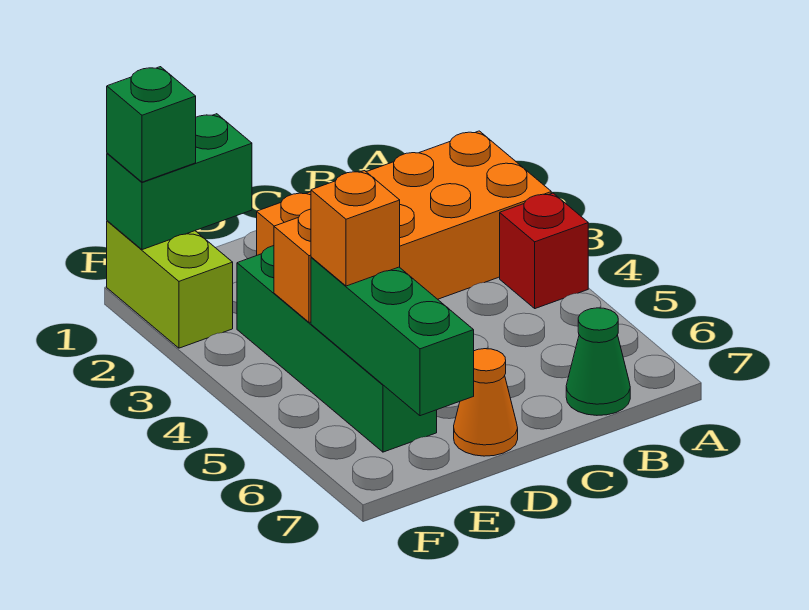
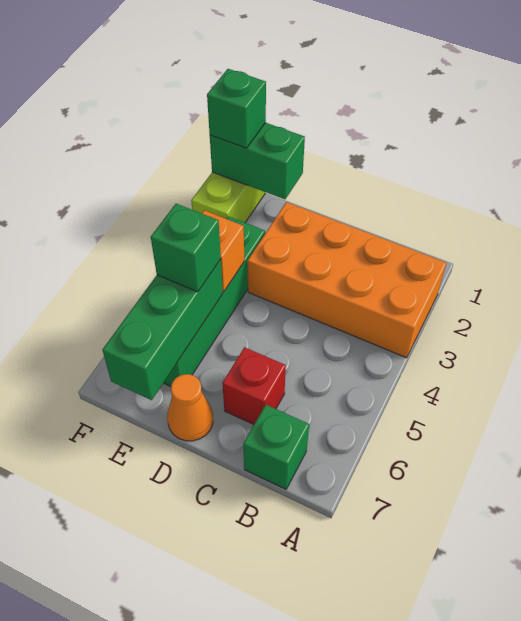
red 1x1 brick [500,193,588,309] -> red 1x1 brick moved to [222,347,286,424]
green 1x1 cone [566,308,630,415] -> green 1x1 brick [243,405,309,489]
orange 1x1 brick [311,171,400,286] -> green 1x1 brick [151,204,221,292]

